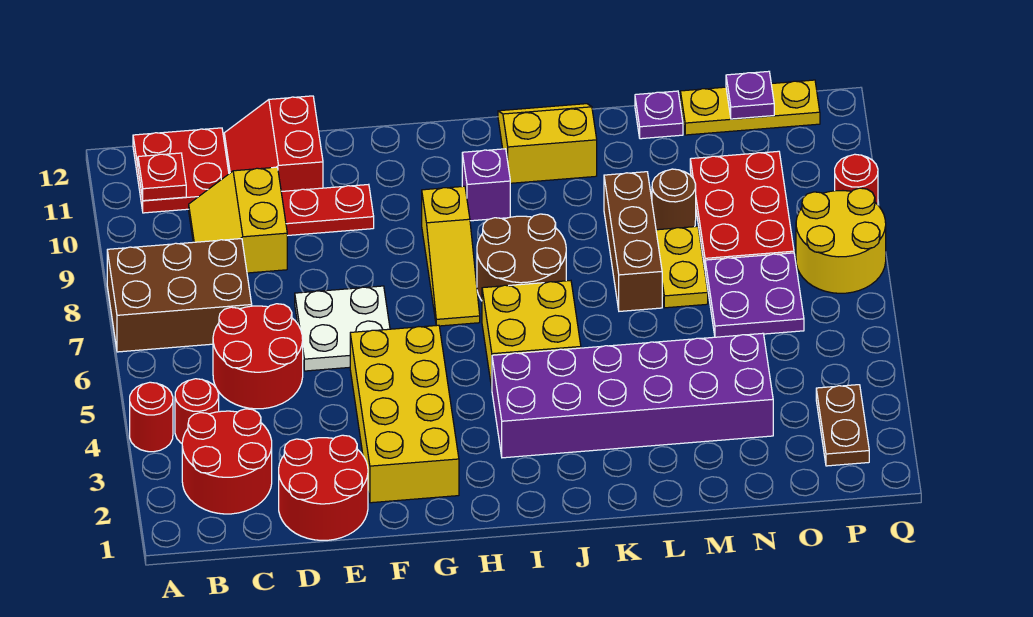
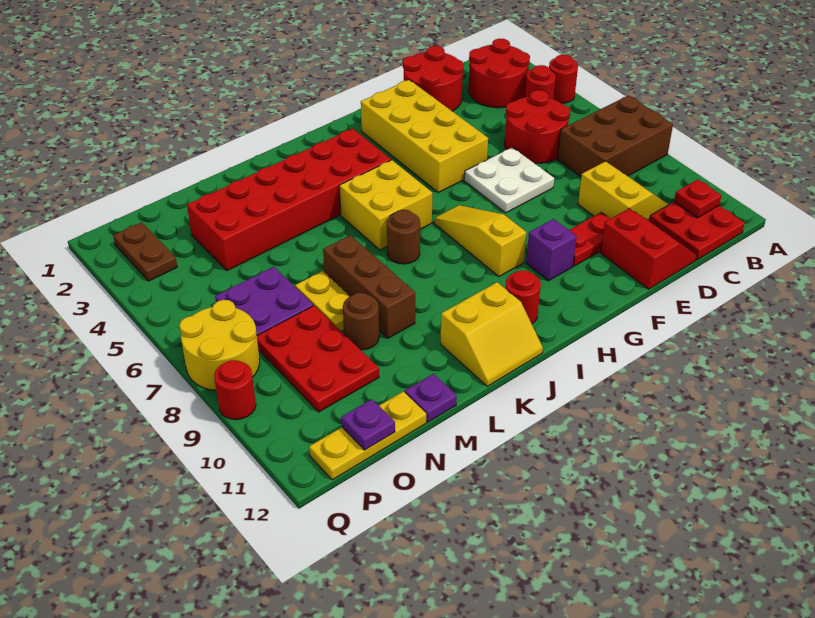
purple 2x6 brick [492,333,773,458] -> red 2x6 brick [187,129,391,270]
brown 2x2 round brick [477,214,566,301] -> brown 1x1 round brick [387,210,420,264]
purple 1x1 brick [462,149,510,221] -> purple 1x1 brick moved to [526,219,577,281]
none -> red 1x1 round brick [505,270,541,324]

